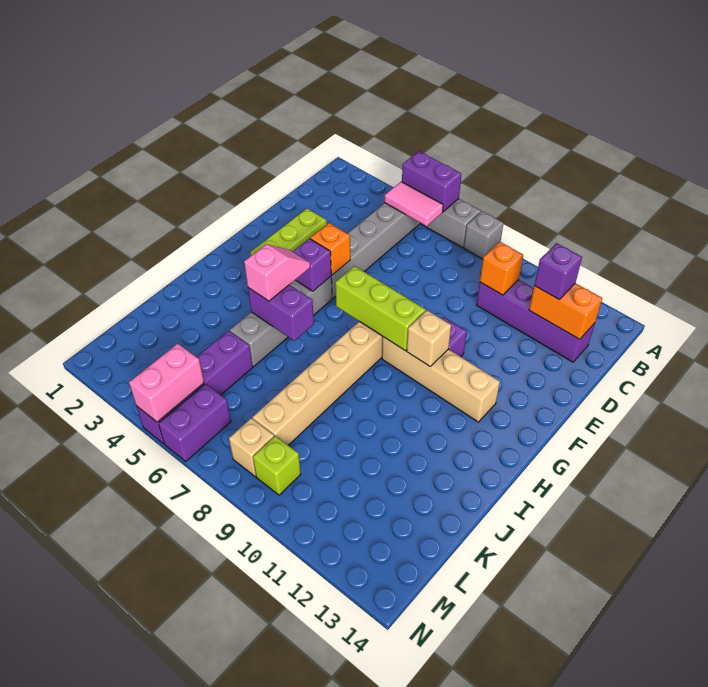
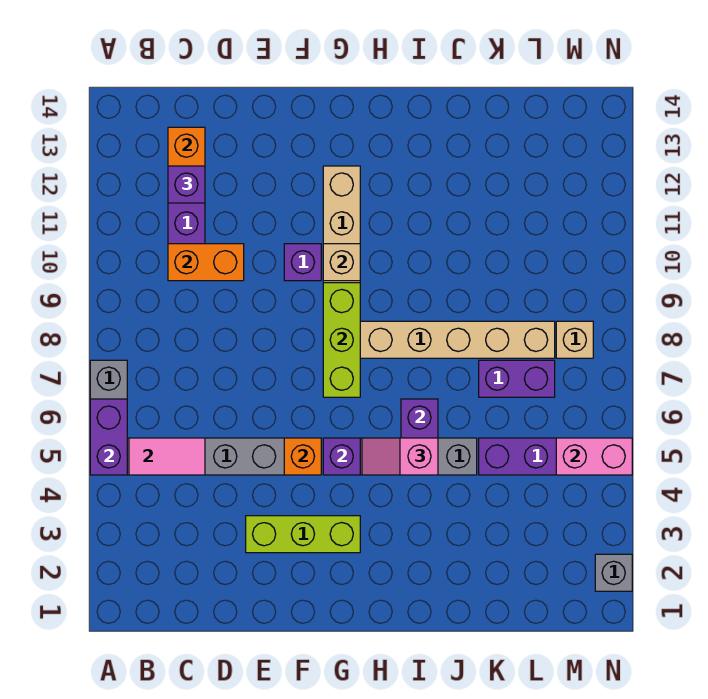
grey 1x1 brick [464,211,504,259] -> grey 1x1 brick moved to [595,554,632,591]
pink 1x2 tile [385,182,443,226] -> pink 1x2 tile turned to [129,438,205,475]
orange 1x1 brick [480,242,523,295] -> orange 1x2 brick [168,244,244,281]
purple 1x2 brick [159,384,231,461] -> purple 1x2 brick moved to [479,360,555,397]
lime 1x1 brick [253,436,301,495] -> none

